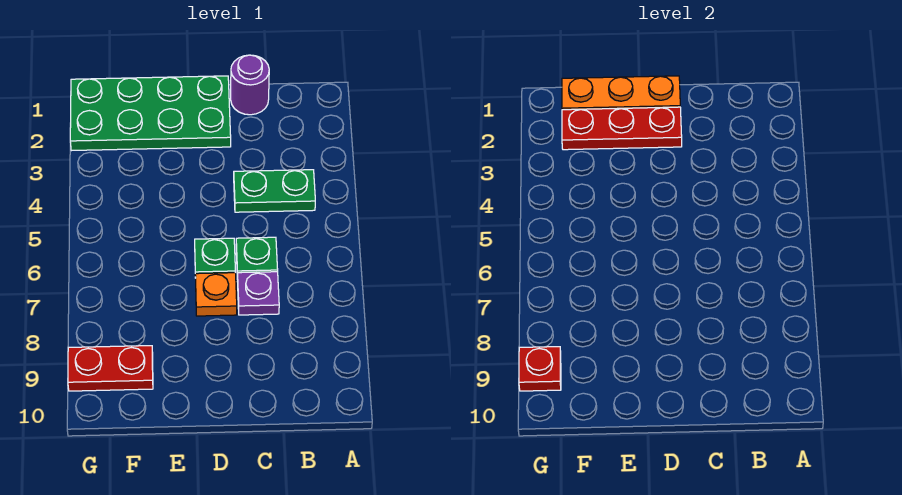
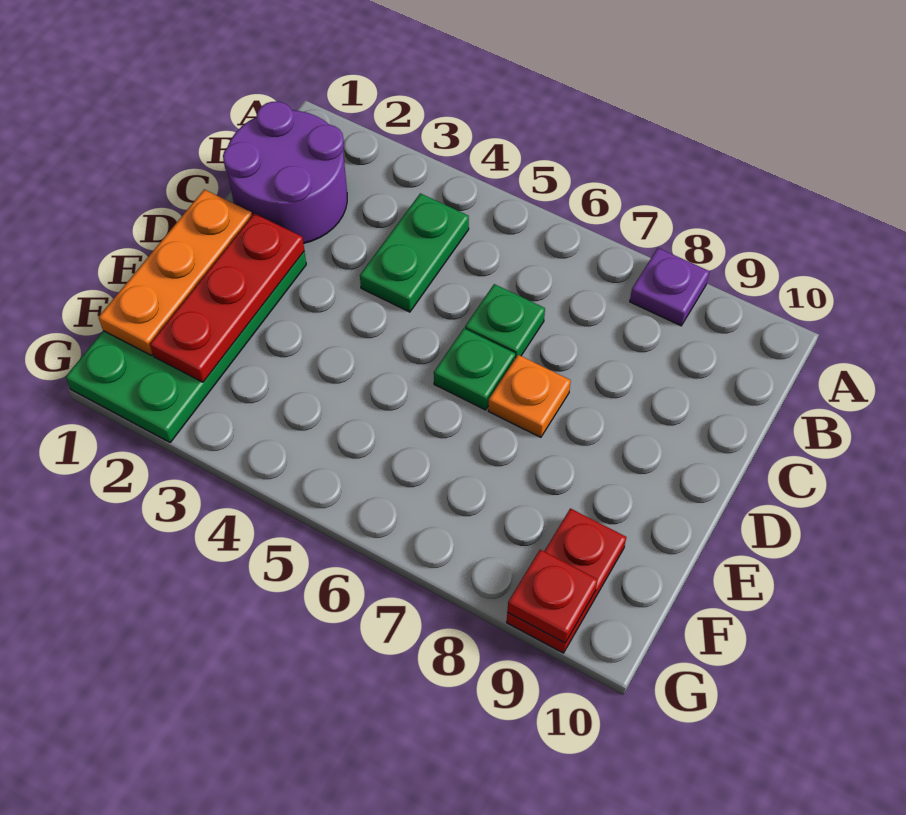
purple 1x1 round brick [231,55,269,115] -> purple 2x2 round brick [223,102,347,243]
purple 1x1 plate [237,272,279,315] -> purple 1x1 plate moved to [630,248,710,326]

